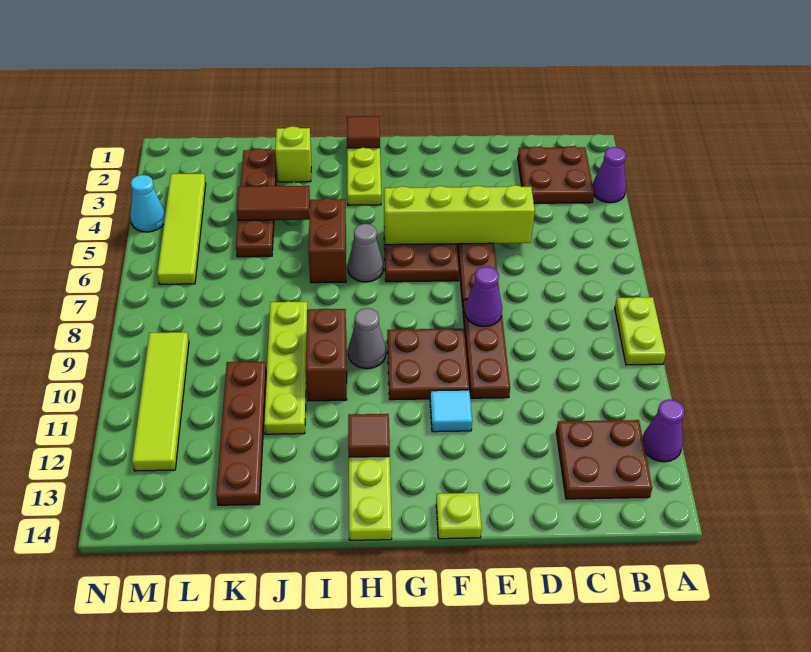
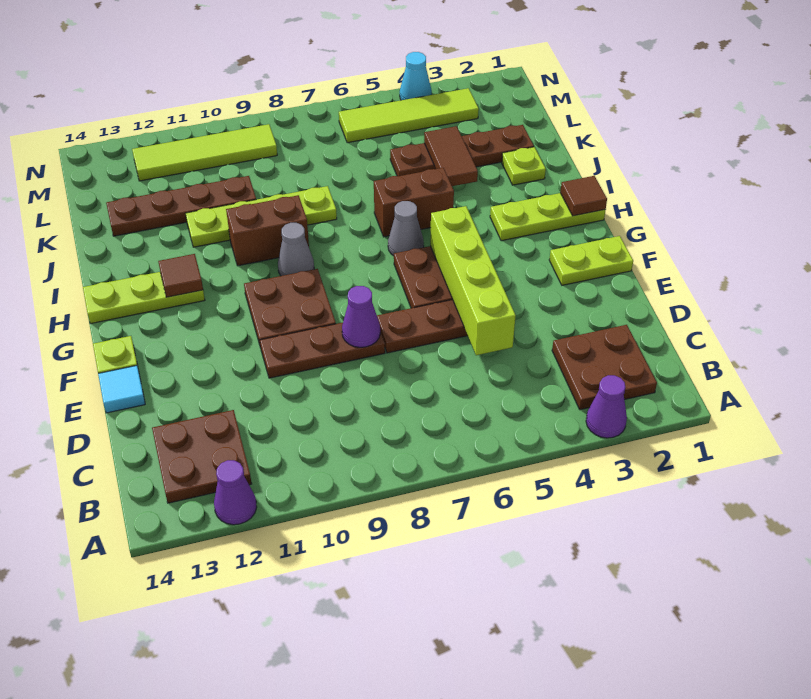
lime 1x2 plate [615,297,666,365] -> lime 1x2 plate moved to [549,236,633,285]
cyan 1x1 tile [430,390,472,432] -> cyan 1x1 tile moved to [98,366,145,413]
lime 1x1 brick [275,126,311,182] -> lime 1x1 plate [502,147,546,185]

